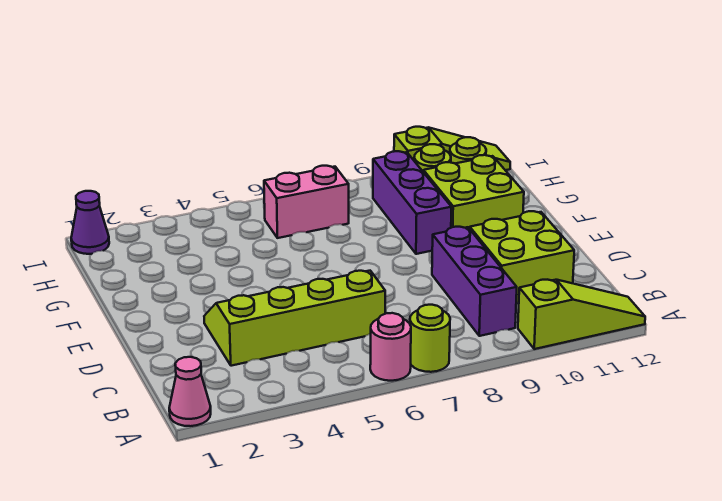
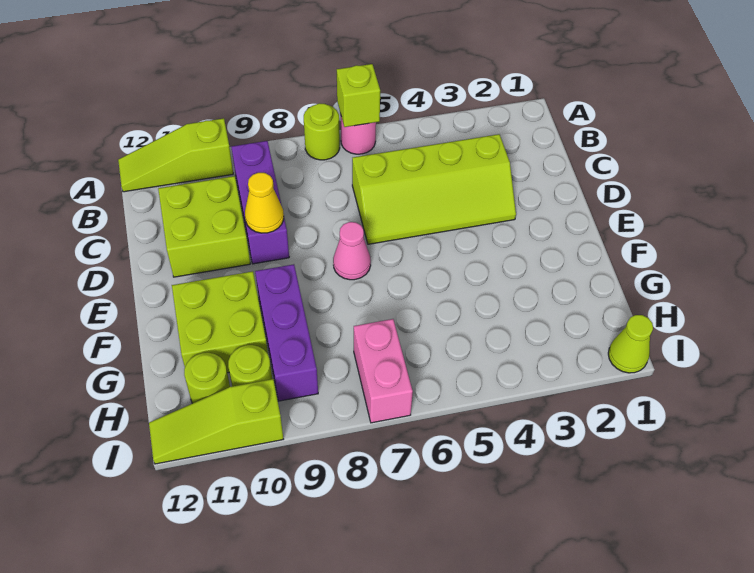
pink 1x1 cone [169,357,211,426] -> pink 1x1 cone moved to [333,222,371,280]
none -> lime 1x1 brick [337,64,380,127]
none -> yellow 1x1 cone [245,173,284,233]
pink 1x2 brick [264,166,349,238] -> pink 1x2 brick turned to [354,319,413,423]
purple 1x1 cone [71,191,109,254] -> lime 1x1 cone [608,315,653,373]

